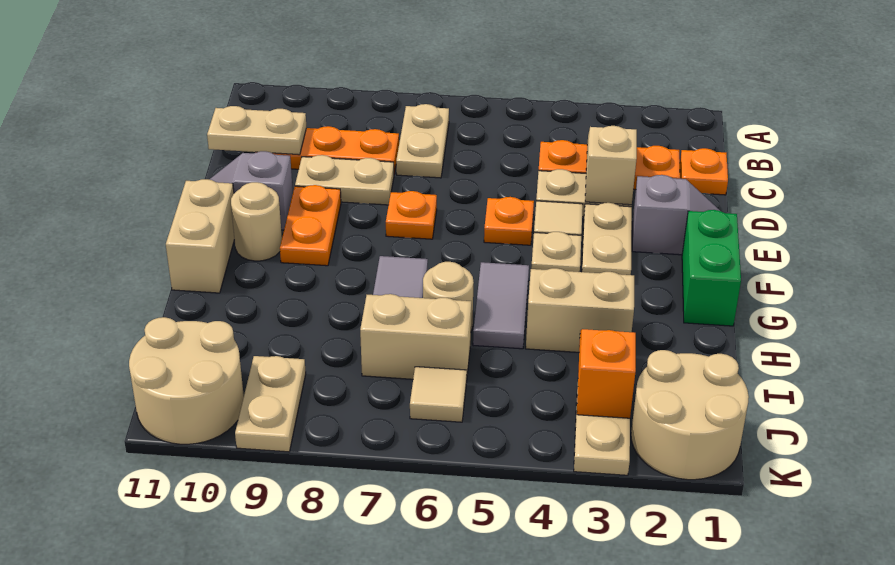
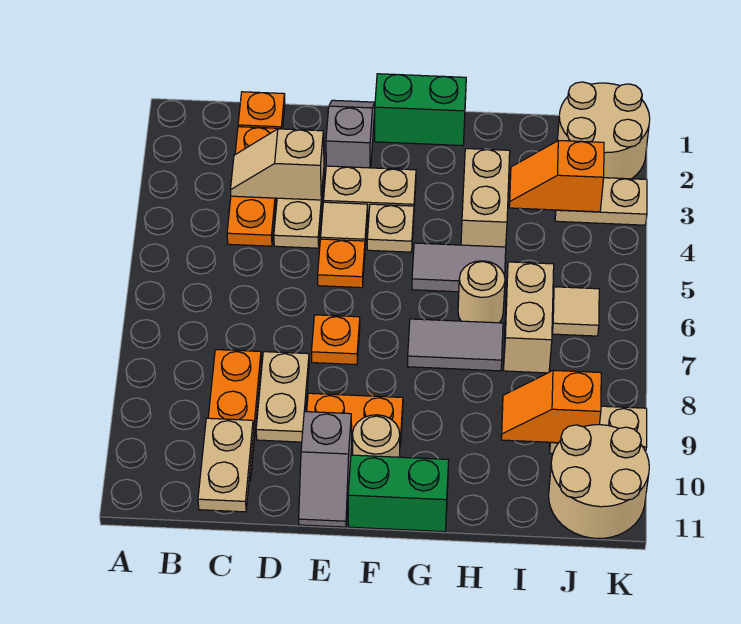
tan 1x2 plate [396,104,449,178] -> none
tan 1x2 brick [166,179,234,293] -> green 1x2 brick [348,455,449,532]
none -> orange 1x2 slope [501,370,601,443]

